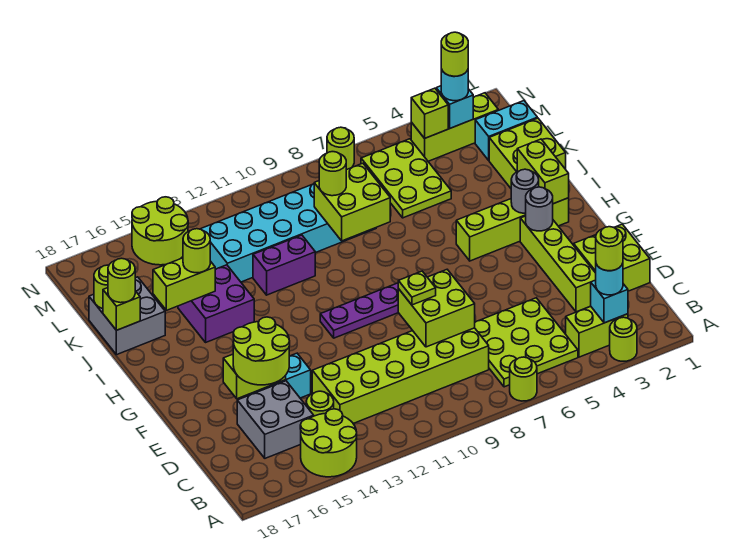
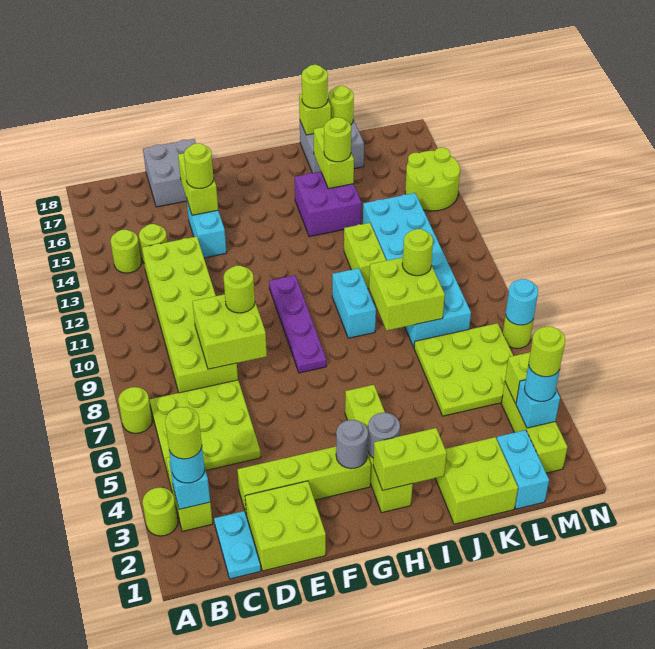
lime 2x2 round brick [300,409,357,477] -> lime 1x1 round brick [111,230,141,273]
none -> cyan 1x2 plate [214,511,261,579]
grey 2x2 brick [237,381,314,458] -> grey 2x2 brick moved to [143,139,196,207]
lime 2x2 round brick [233,317,290,385] -> lime 1x1 round brick [184,143,214,188]
lime 1x1 plate [398,271,436,305] -> lime 1x1 round brick [223,266,255,313]
none -> cyan 1x2 brick [332,268,376,338]
purple 1x2 brick [253,235,315,295] -> lime 1x2 brick [344,223,386,288]
lime 2x3 plate [361,139,451,218] -> lime 3x3 plate [414,323,513,416]
none -> cyan 1x1 round brick [505,279,538,325]

